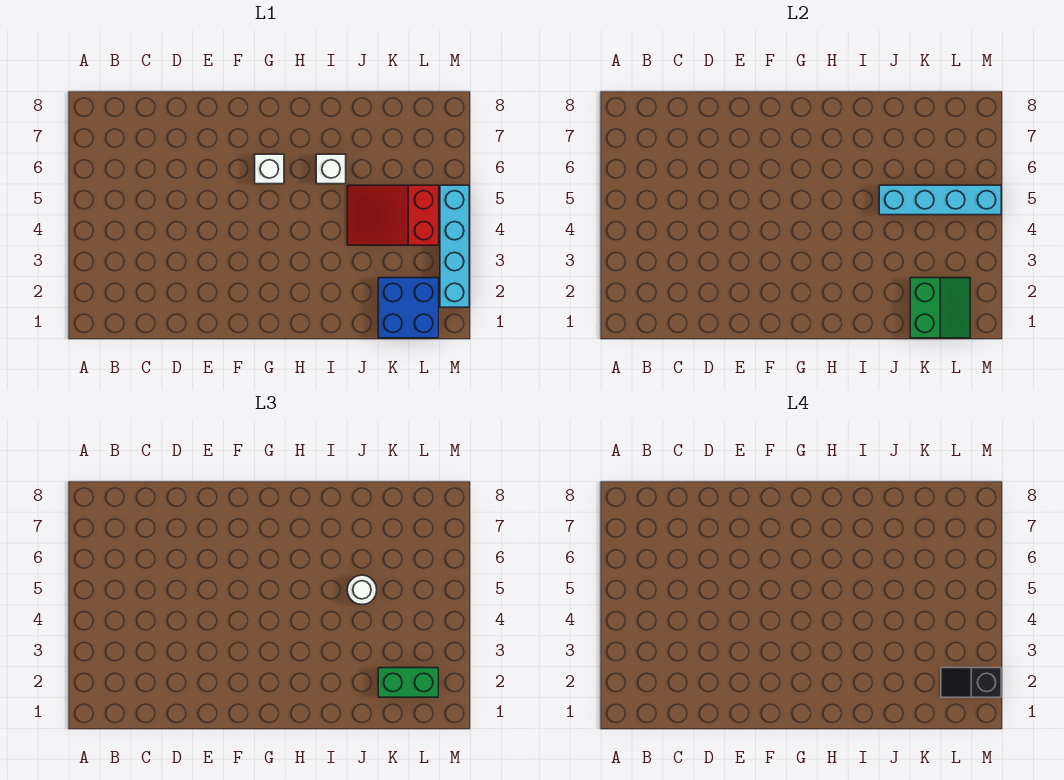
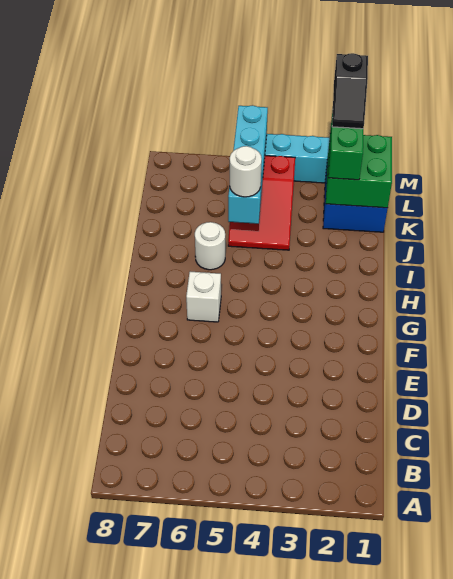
white 1x1 brick [316,154,346,184] -> white 1x1 round brick [195,222,225,270]
green 2x2 slope [910,278,970,338] -> green 2x2 brick [326,135,392,208]

